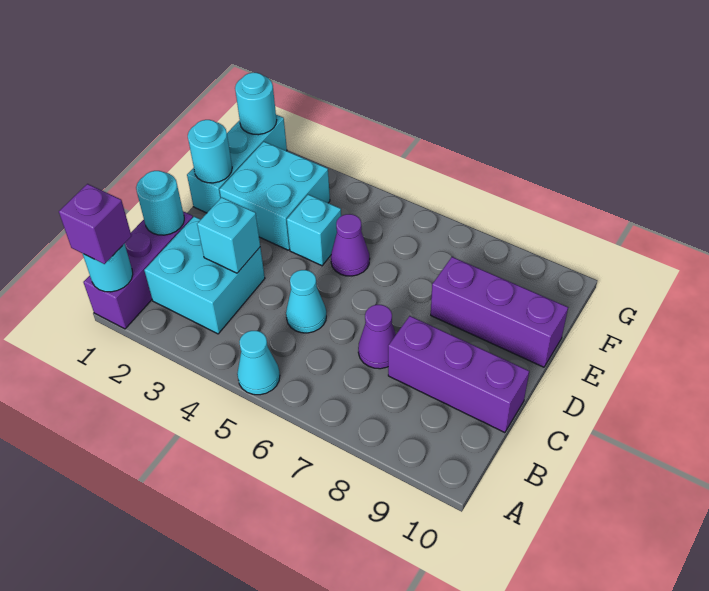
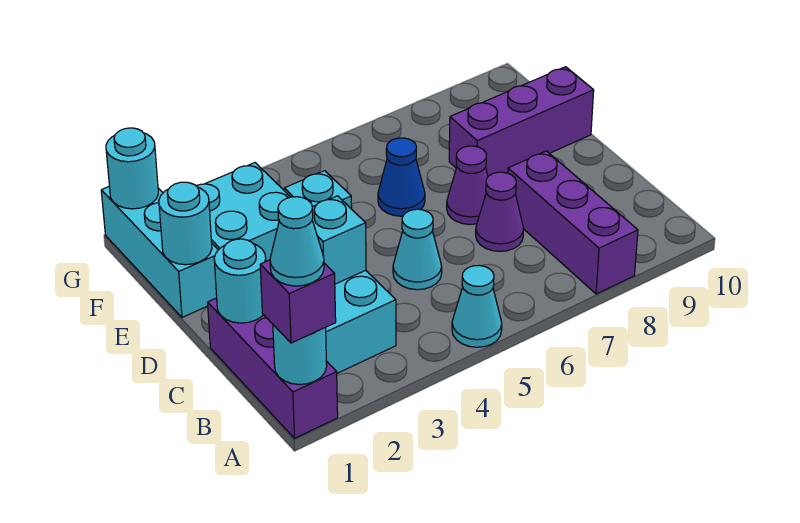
none -> cyan 1x1 cone [270,197,324,286]
purple 1x3 brick [388,316,529,433] -> purple 1x3 brick turned to [508,151,638,294]
purple 1x1 cone [331,214,370,276] -> purple 1x1 cone moved to [447,146,488,225]
none -> blue 1x1 cone [378,138,425,216]

